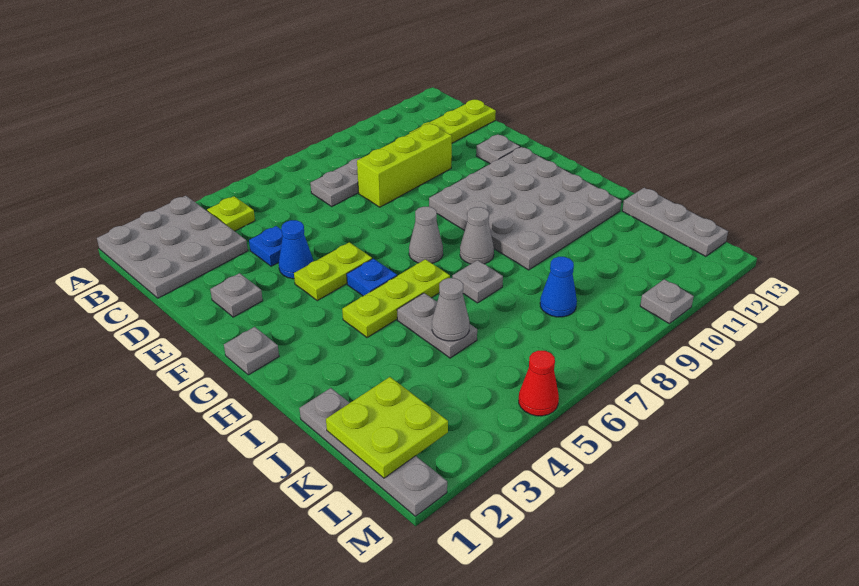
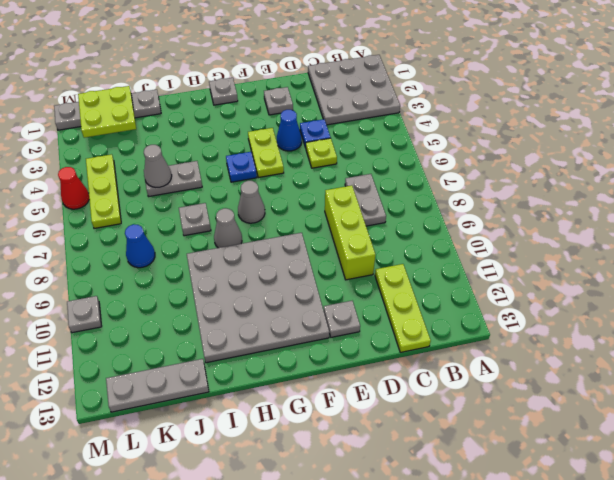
lime 1x1 plate [207,196,255,231] -> lime 1x1 plate moved to [306,138,337,168]
lime 1x3 plate [342,259,450,338] -> lime 1x3 plate moved to [86,154,121,228]

